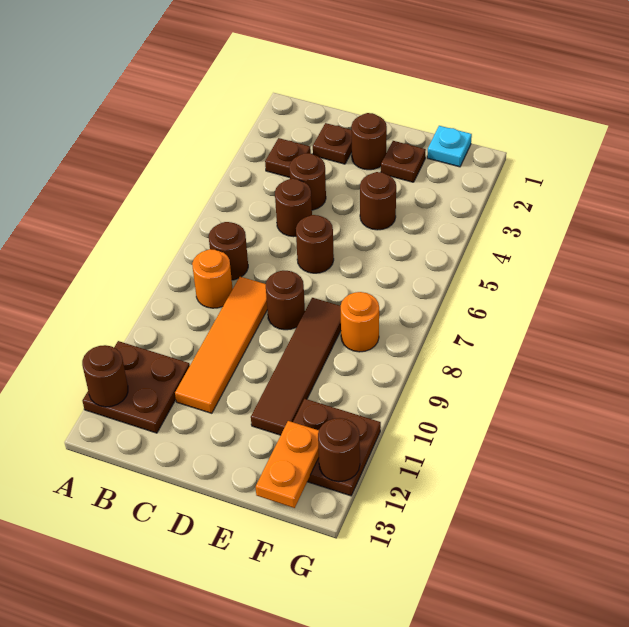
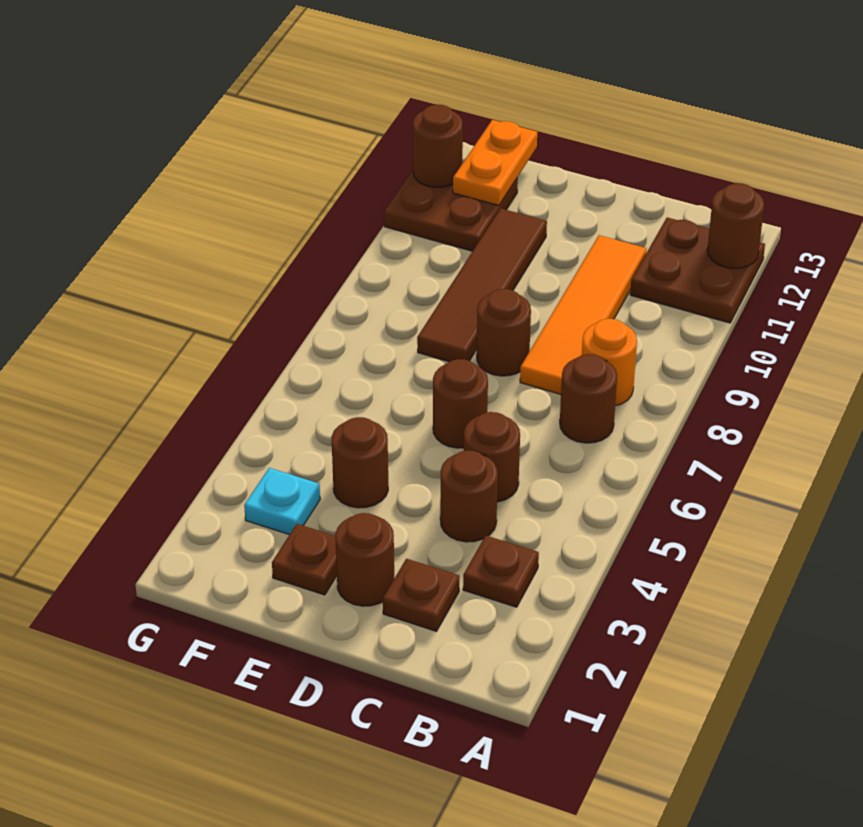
cyan 1x1 plate [427,126,472,167] -> cyan 1x1 plate moved to [244,468,320,535]
orange 1x1 round brick [341,292,379,352] -> none

